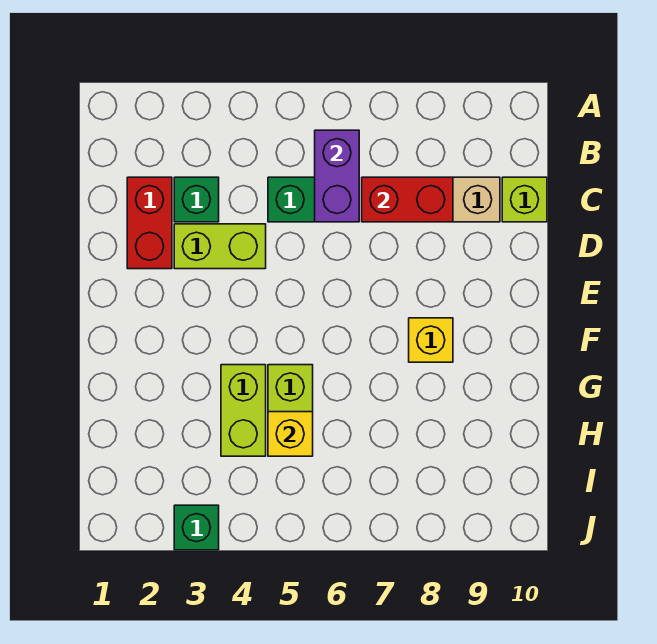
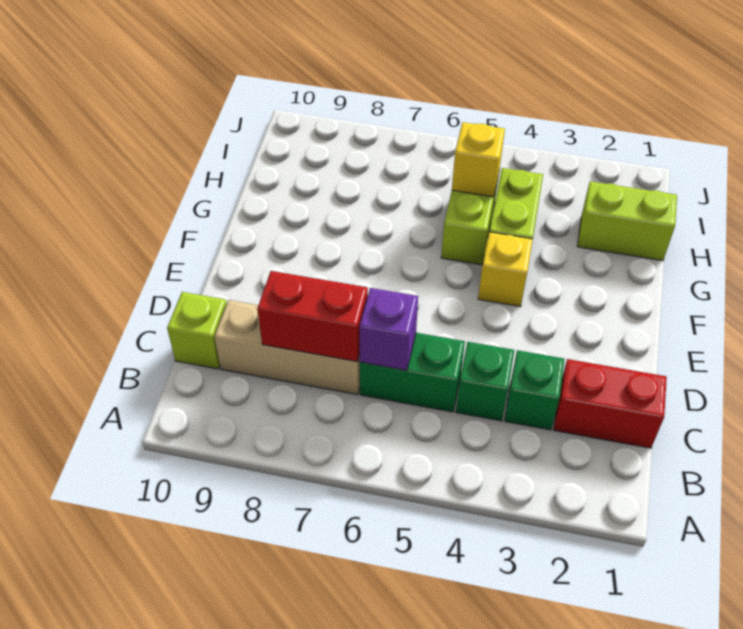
purple 1x2 brick [315,130,359,222] -> purple 1x1 brick [359,288,418,370]
red 1x2 brick [127,177,172,269] -> red 1x2 brick turned to [554,359,667,448]
lime 1x2 brick [174,224,266,269] -> lime 1x2 brick moved to [577,181,677,261]
yellow 1x1 brick [409,318,453,362] -> yellow 1x1 brick moved to [478,232,533,307]
green 1x1 brick [174,505,219,550] -> green 1x1 brick moved to [456,342,514,421]

